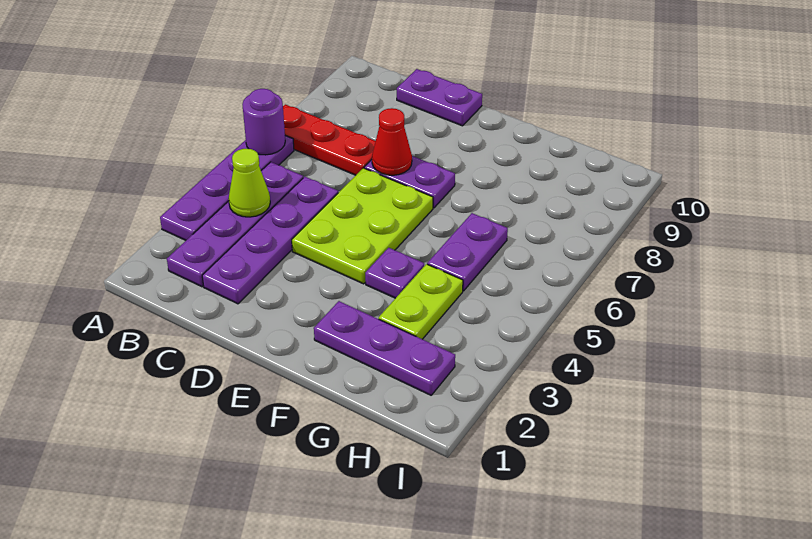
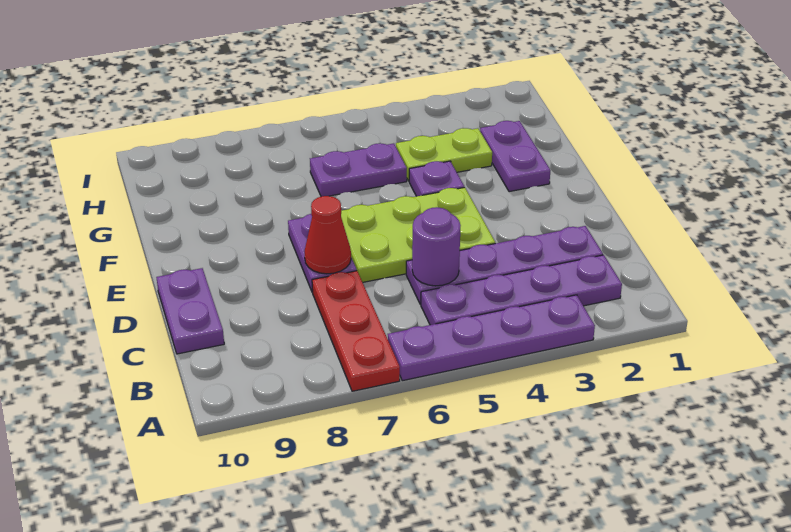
purple 1x1 round brick [242,89,285,155] -> purple 1x1 round brick moved to [412,207,460,286]
lime 1x1 cone [229,149,270,217] -> none
purple 1x3 plate [314,301,455,395] -> purple 1x2 plate [480,121,550,192]

